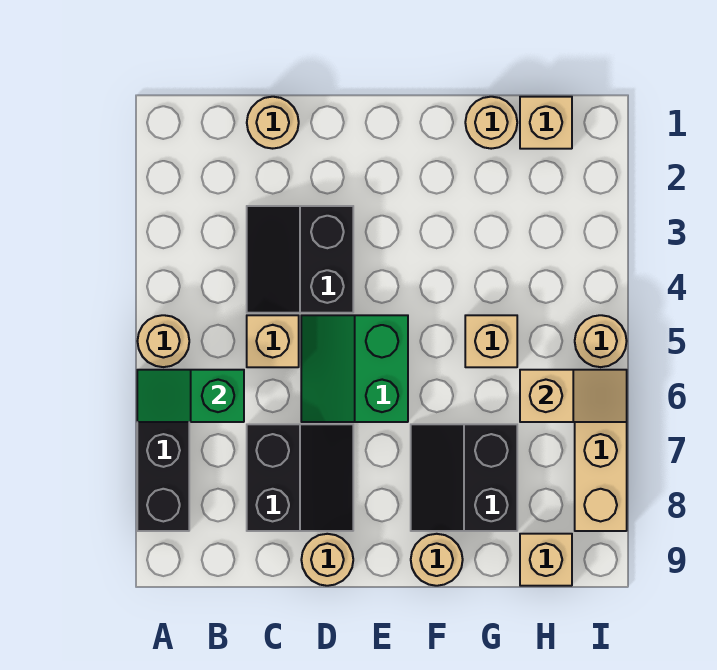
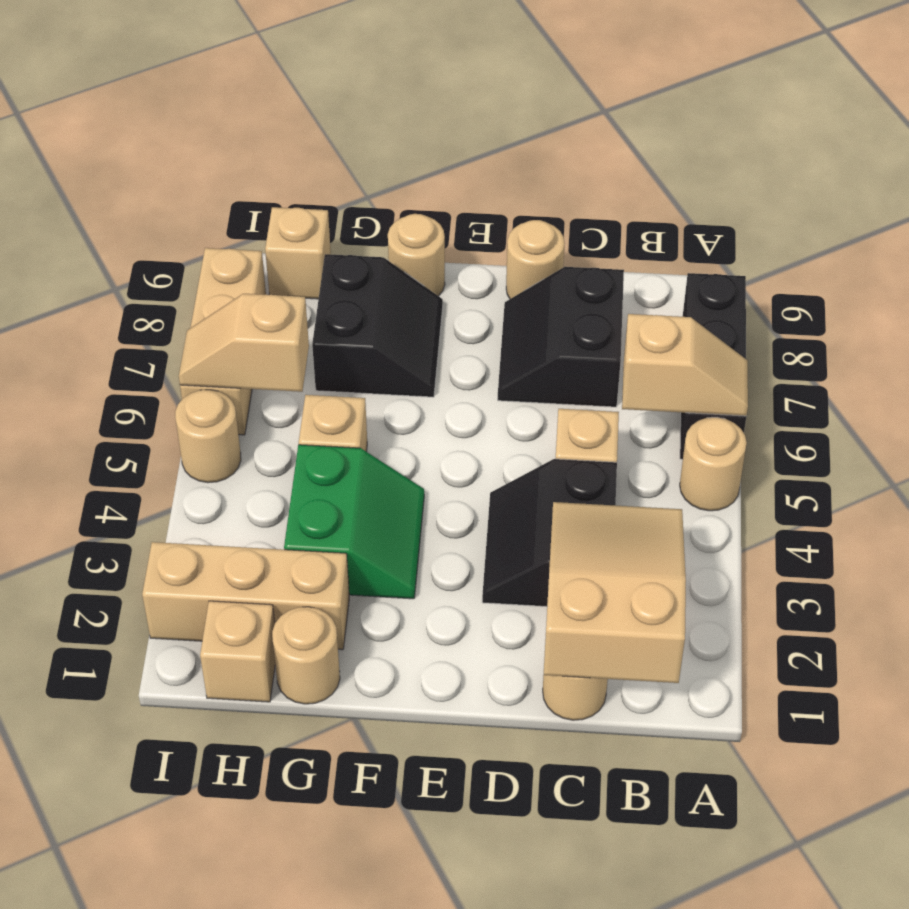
green 1x2 slope [137,370,244,422] -> tan 1x2 slope [622,314,748,416]
none -> tan 2x3 slope [544,502,686,683]
black 2x2 slope [247,206,353,313] -> black 2x2 slope turned to [482,459,617,607]
green 2x2 slope [301,315,408,422] -> green 2x2 slope moved to [284,445,424,599]
none -> tan 1x3 brick [142,542,349,650]

